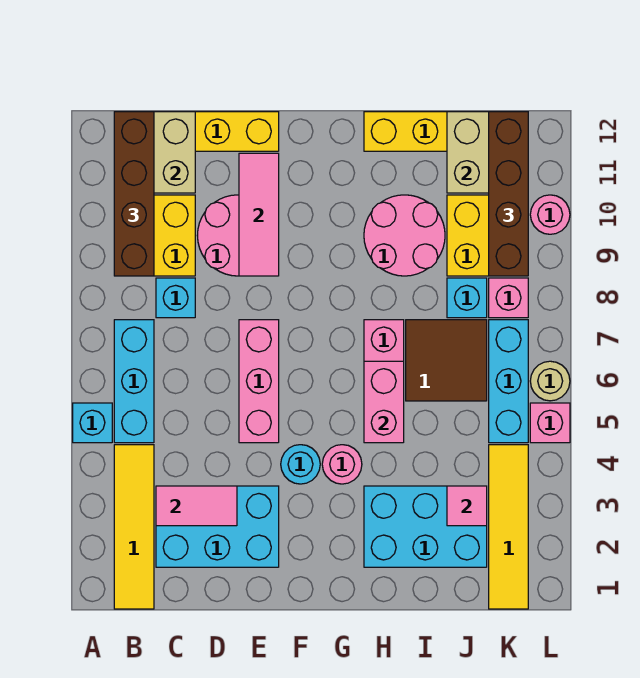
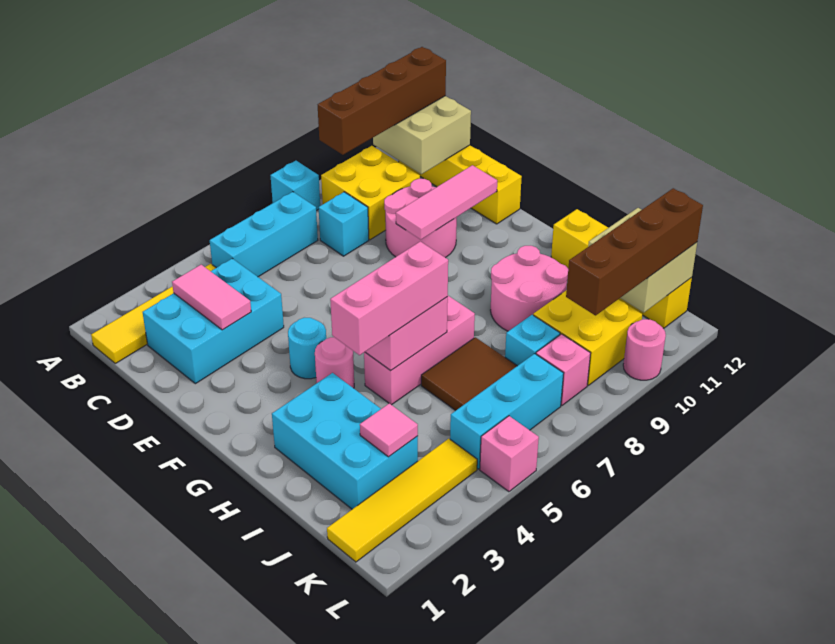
cyan 1x1 brick [73,403,112,443] -> cyan 1x1 brick moved to [270,161,320,211]
cyan 2x3 brick [156,486,279,567] -> cyan 2x3 brick turned to [143,258,284,384]
pink 1x3 brick [239,320,279,443] -> pink 1x3 brick moved to [330,241,448,355]
tan 1x1 round brick [530,361,570,401] -> none

